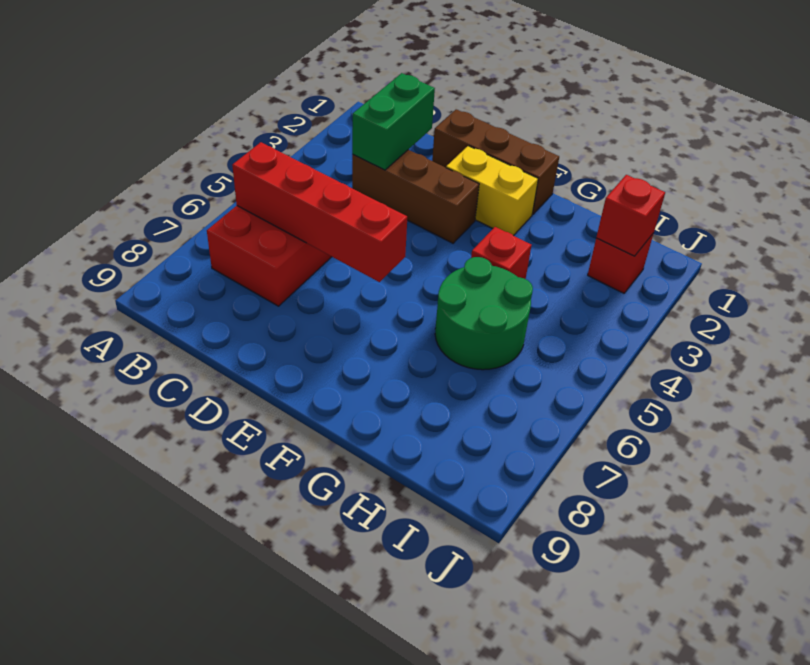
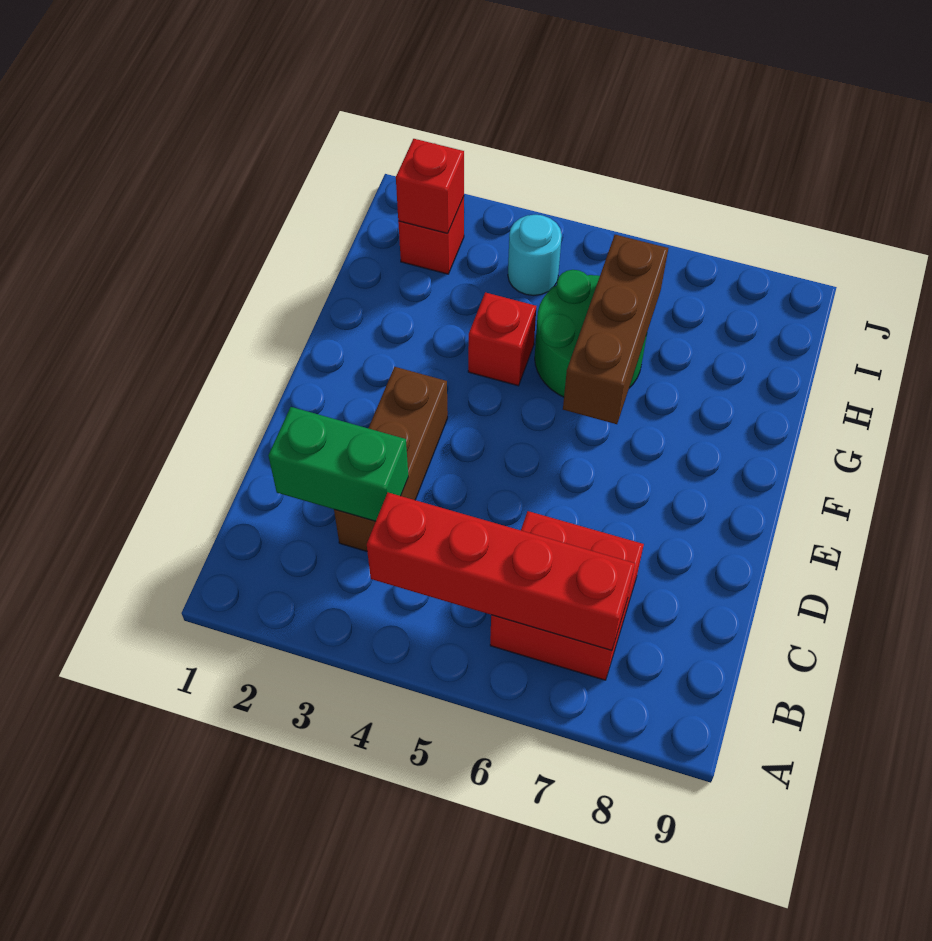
red 1x4 brick [232,142,407,282] -> red 1x4 brick turned to [367,493,635,651]
brown 1x3 brick [432,109,559,215] -> brown 1x3 brick moved to [563,235,668,424]
yellow 1x2 brick [446,146,538,236] -> none
none -> cyan 1x1 round brick [508,215,562,295]

